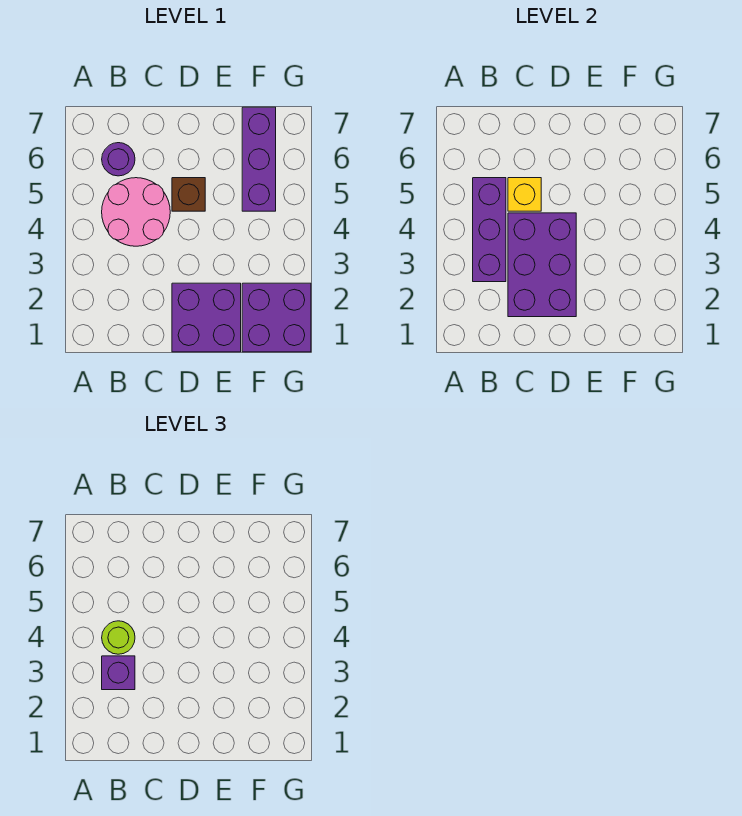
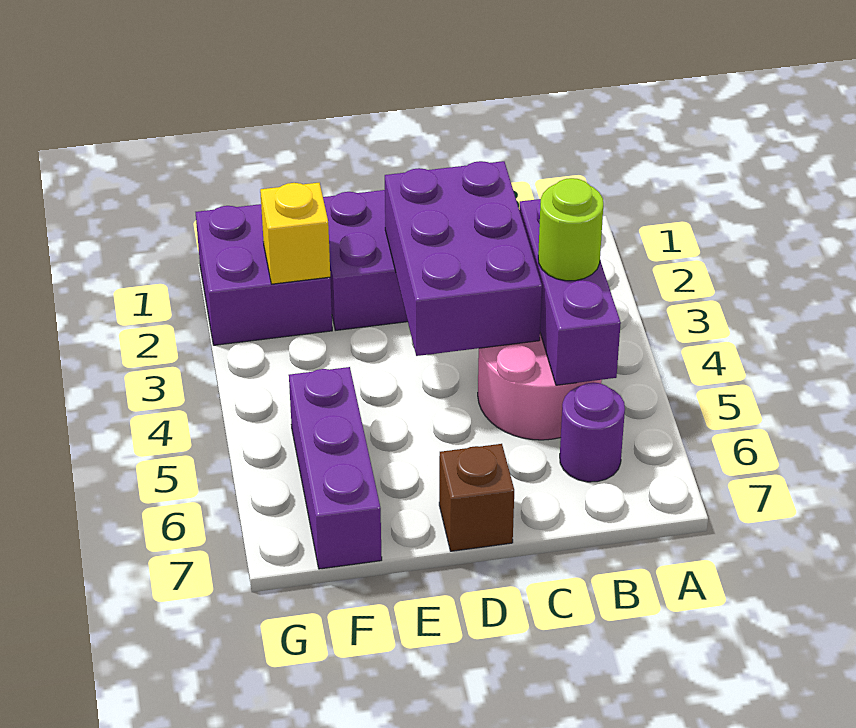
purple 1x1 brick [102,656,135,690] -> none
yellow 1x1 brick [508,178,541,211] -> yellow 1x1 brick moved to [260,183,330,284]
brown 1x1 brick [172,178,205,211] -> brown 1x1 brick moved to [439,444,514,551]

